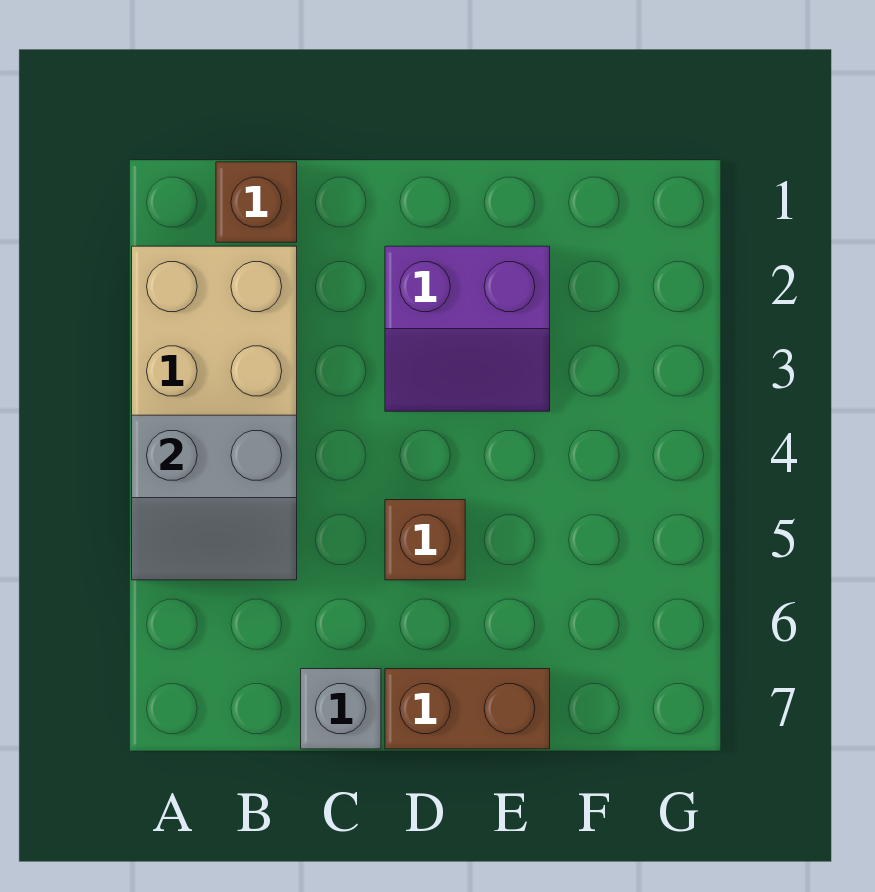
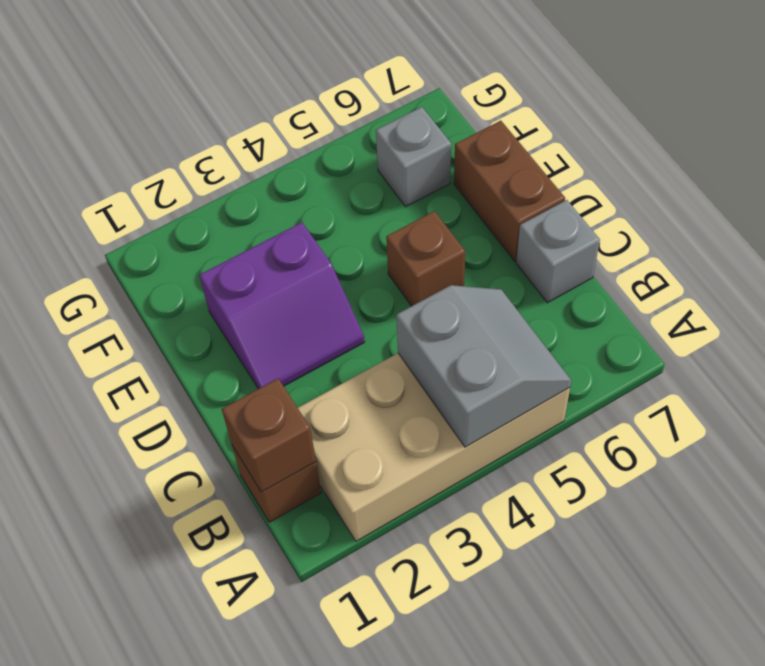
none -> brown 1x1 brick [222,379,316,492]
purple 2x2 slope [385,246,550,411] -> purple 2x2 slope turned to [199,222,365,389]
none -> grey 1x1 brick [376,107,451,207]

